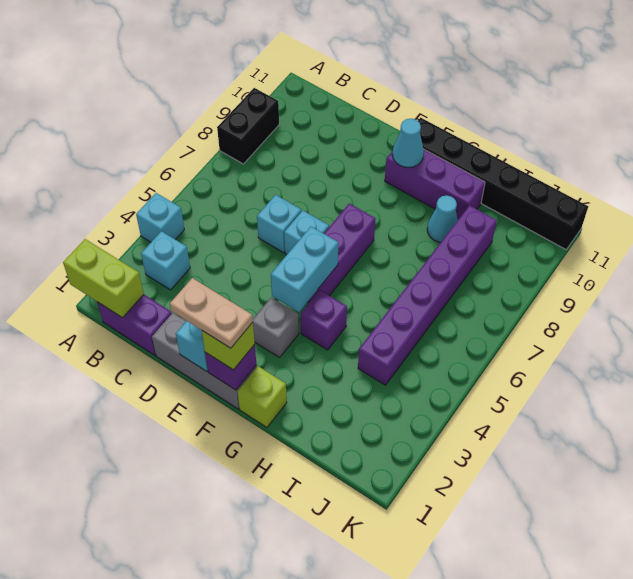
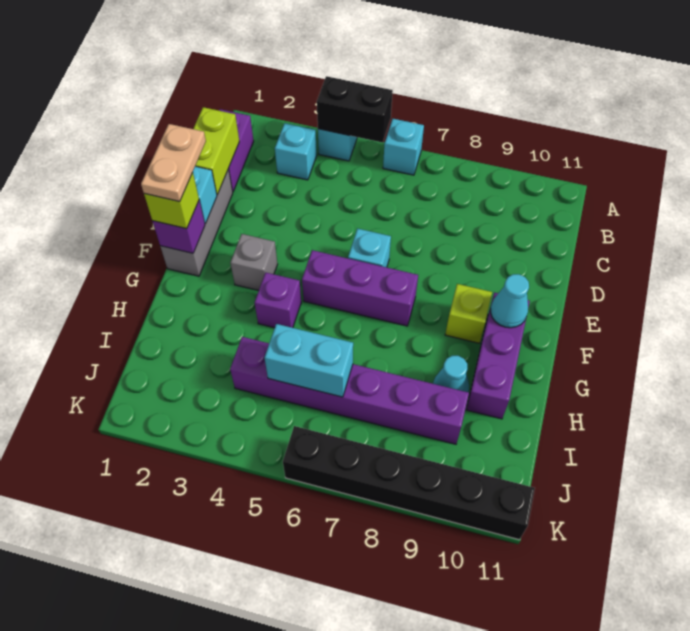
lime 1x2 brick [63,239,144,318] -> lime 1x2 brick moved to [193,107,239,195]
black 1x2 brick [217,88,279,164] -> black 1x2 brick moved to [317,76,393,143]
cyan 1x1 brick [257,195,301,253] -> cyan 1x1 brick moved to [383,119,424,175]
cyan 1x2 brick [271,227,338,312] -> cyan 1x2 brick moved to [265,324,353,397]
black 1x6 brick [418,118,588,249] -> black 1x6 brick turned to [283,426,535,540]
lime 1x1 brick [238,366,287,427] -> lime 1x1 brick moved to [445,284,492,343]

